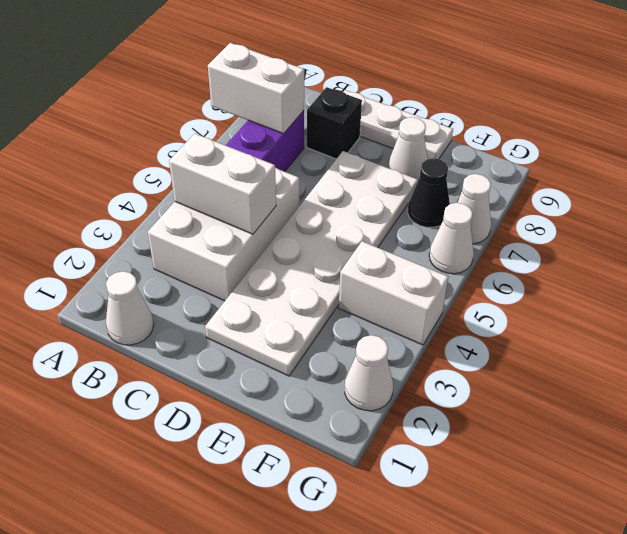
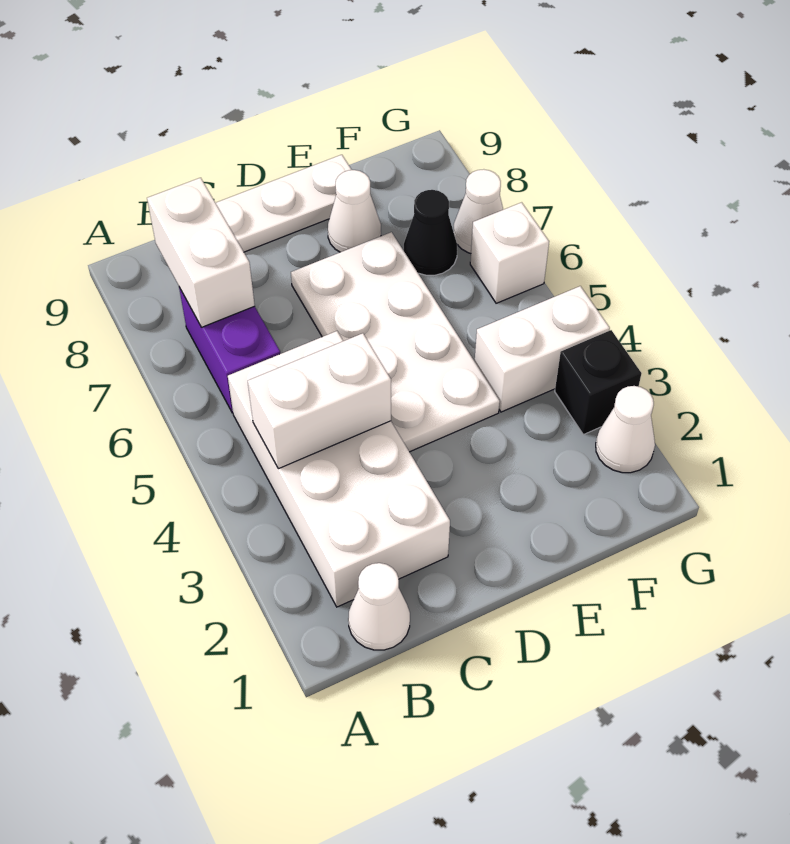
white 1x2 brick [208,43,304,134] -> white 1x2 brick turned to [147,178,255,327]
white 2x3 brick [148,168,299,301] -> white 2x4 brick [228,331,450,607]
black 1x1 brick [307,87,362,159] -> black 1x1 brick moved to [555,330,641,435]
white 2x6 plate [205,151,418,376] -> white 2x4 plate [291,232,500,452]
white 1x1 cone [429,203,474,274] -> white 1x1 brick [470,202,549,303]

